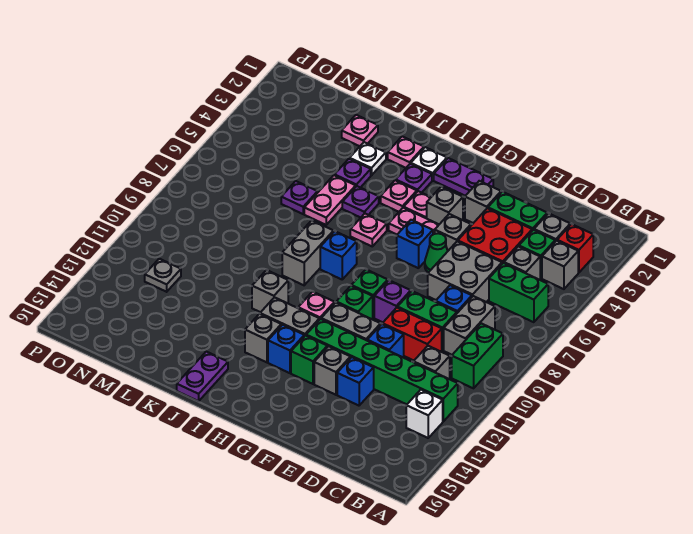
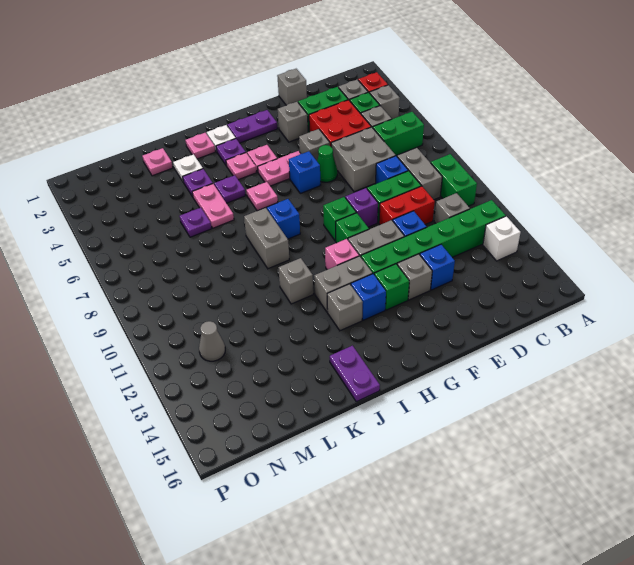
grey 1x1 brick [427,187,463,224] -> grey 1x1 brick moved to [277,69,307,105]
grey 1x1 plate [145,259,181,292] -> grey 1x1 cone [199,321,225,361]

